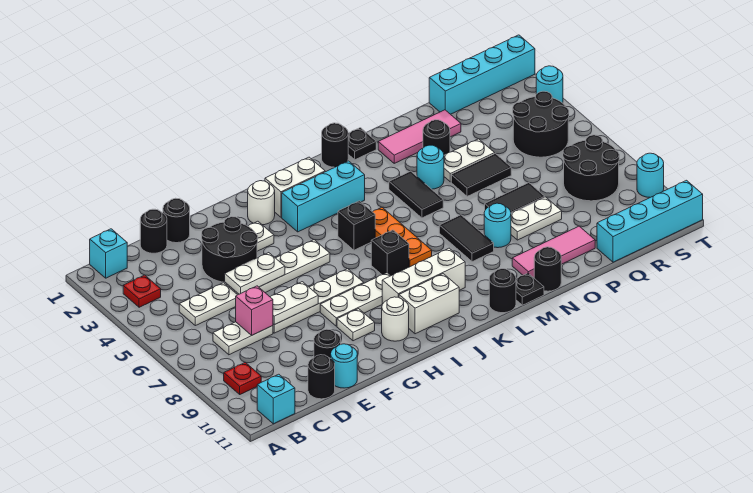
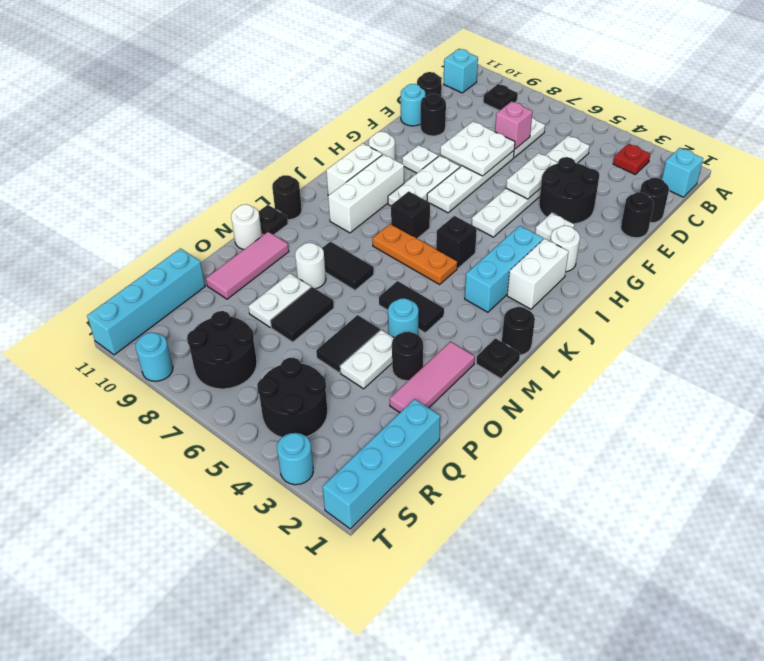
red 1x1 plate [224,362,261,394] -> black 1x1 plate [483,84,518,111]
white 1x2 plate [271,282,318,325] -> white 2x2 plate [440,121,515,176]
cyan 1x1 round brick [484,203,511,248] -> white 1x1 round brick [295,243,326,289]
black 1x1 round brick [534,247,561,291] -> white 1x1 round brick [231,204,262,249]

